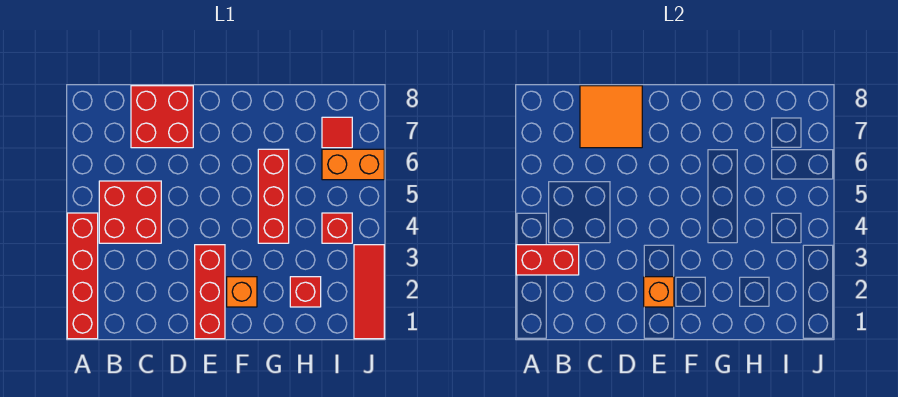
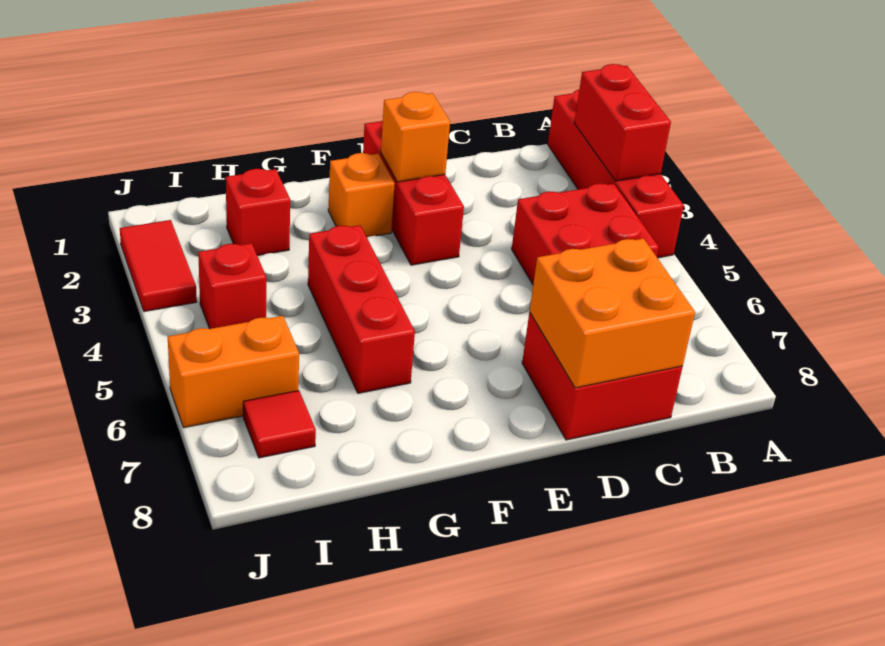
red 1x2 brick [516,245,579,275] -> red 1x2 brick turned to [574,64,671,181]
orange 2x2 tile [580,86,642,148] -> orange 2x2 brick [530,239,695,388]
red 1x3 tile [354,245,384,339] -> red 1x2 tile [120,220,197,312]

